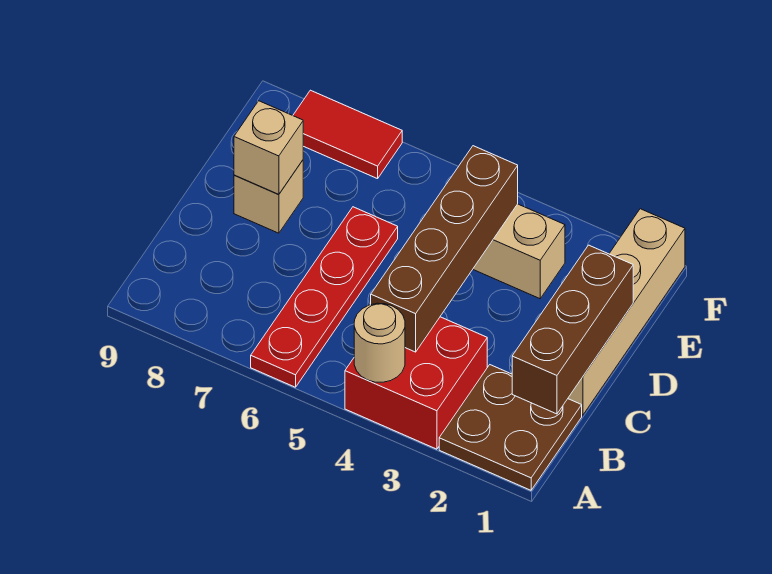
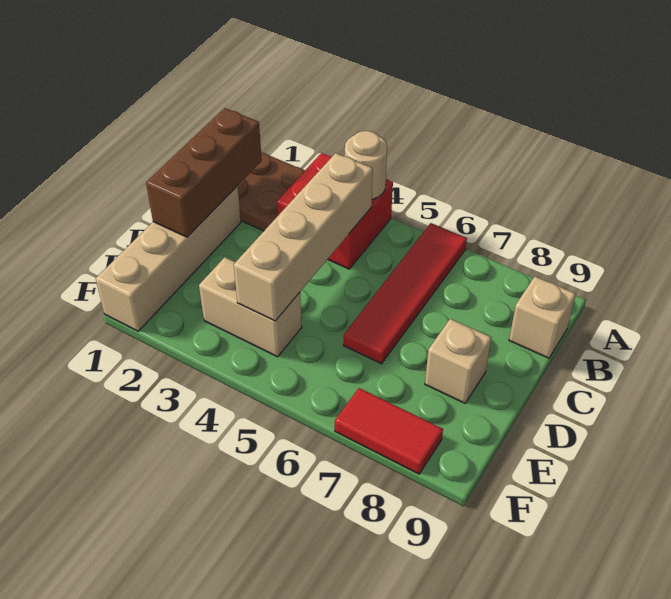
red 1x4 plate [251,207,398,387] -> red 1x4 tile [343,223,467,364]
brown 1x4 brick [371,146,518,352] -> tan 1x4 brick [234,153,373,321]
tan 1x1 brick [234,101,303,195] -> tan 1x1 brick moved to [509,277,576,358]

